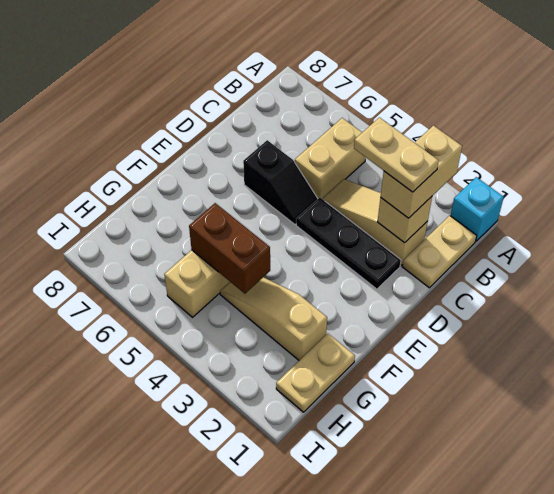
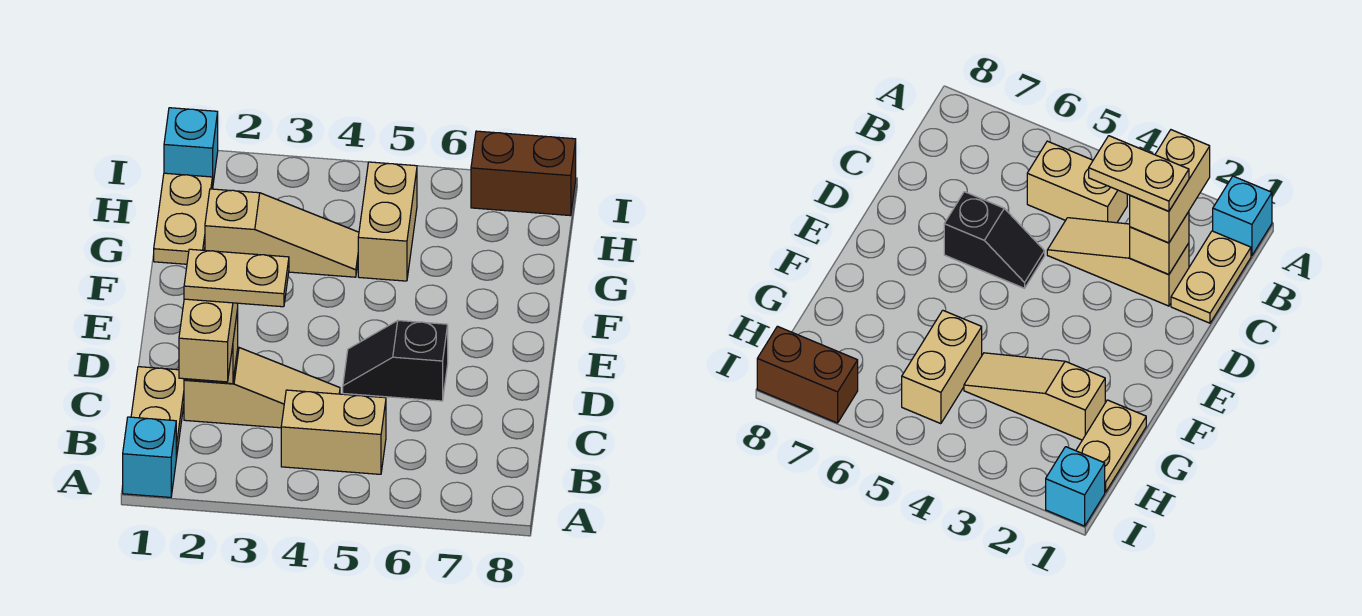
tan 1x2 brick [295,118,366,199] -> tan 1x2 brick turned to [281,390,386,474]
black 1x3 plate [296,198,401,289] -> none
brown 1x2 brick [189,203,270,294] -> brown 1x2 brick moved to [471,131,576,216]
none -> cyan 1x1 brick [164,108,218,188]

